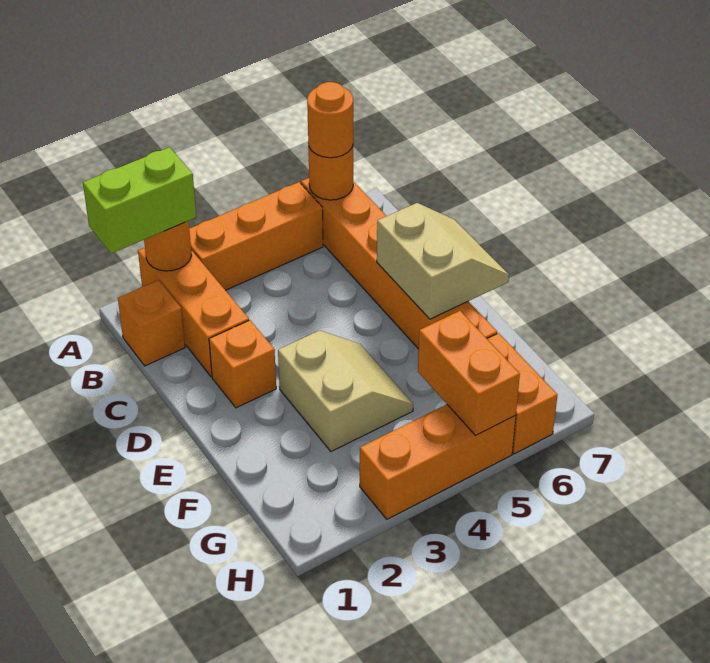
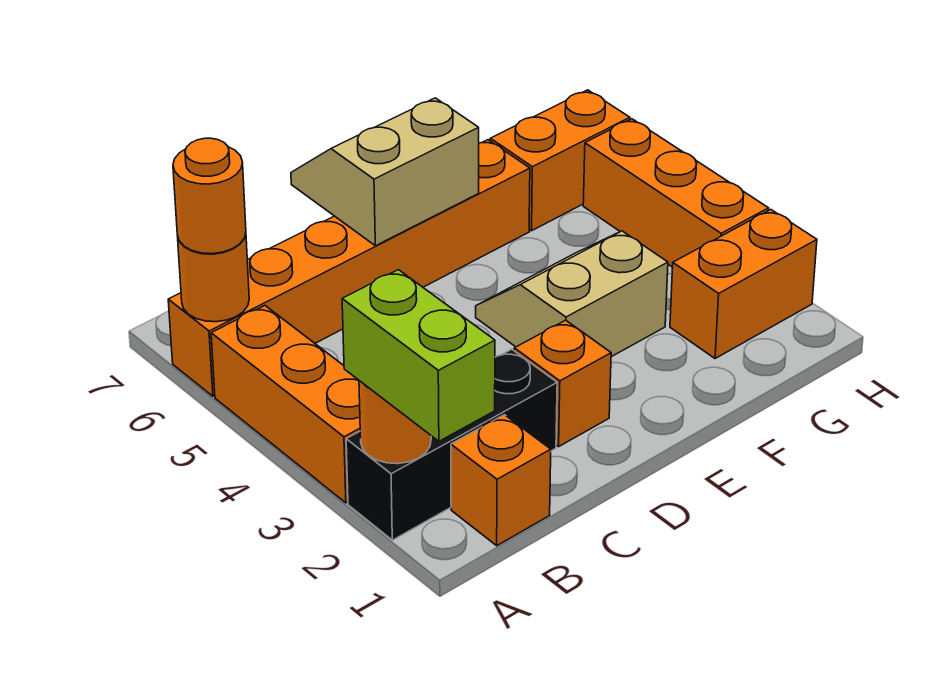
orange 1x3 brick [138,248,249,377] -> black 1x3 brick [346,349,557,540]
orange 1x2 brick [418,311,520,435] -> orange 1x2 brick moved to [670,210,817,359]

